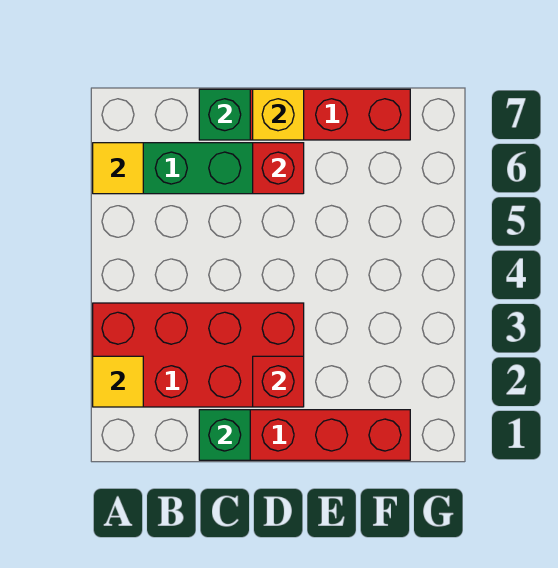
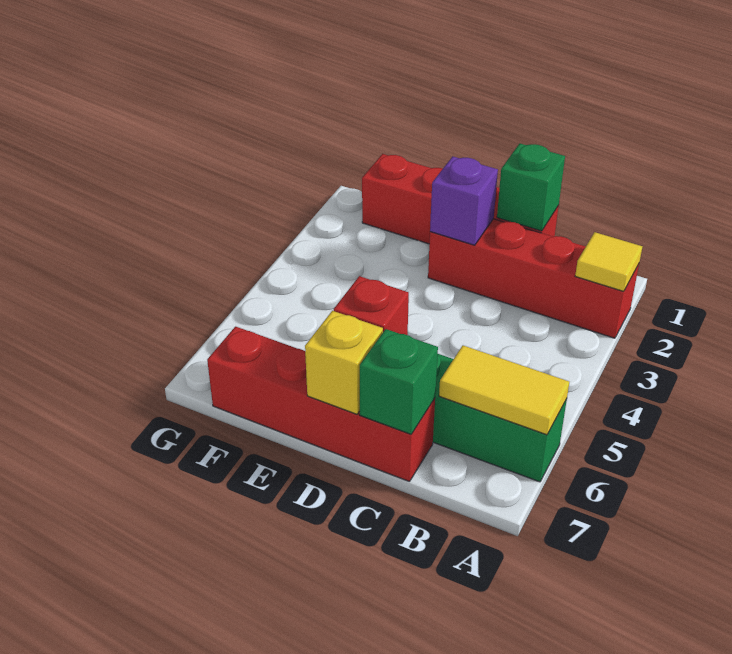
red 2x4 brick [93,303,304,407] -> red 1x4 brick [428,219,639,338]
yellow 1x1 tile [93,143,143,194] -> yellow 1x2 tile [439,346,569,435]
red 1x1 brick [253,356,304,407] -> purple 1x1 brick [430,157,498,245]

